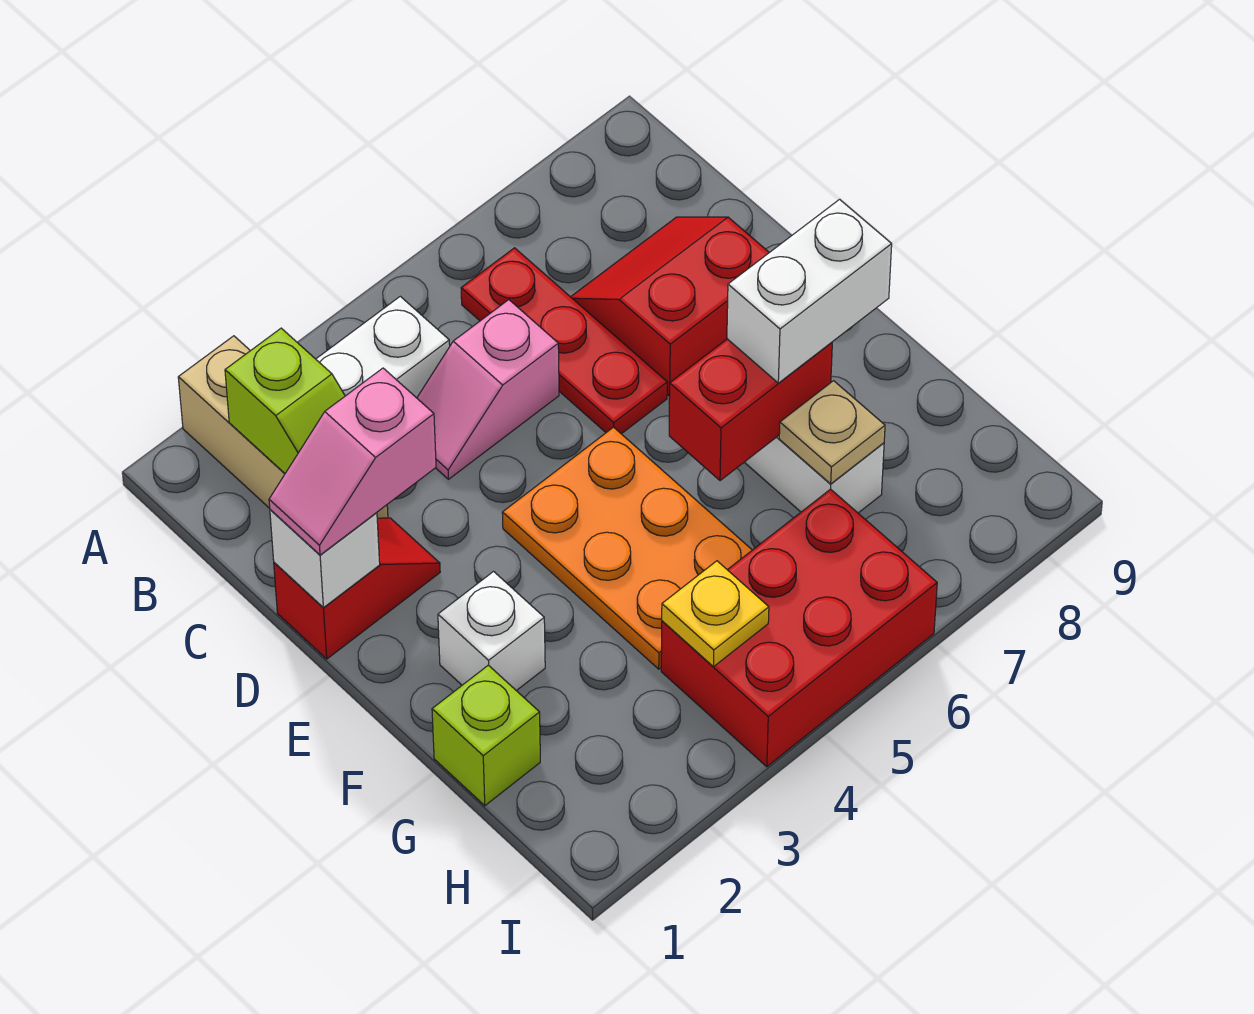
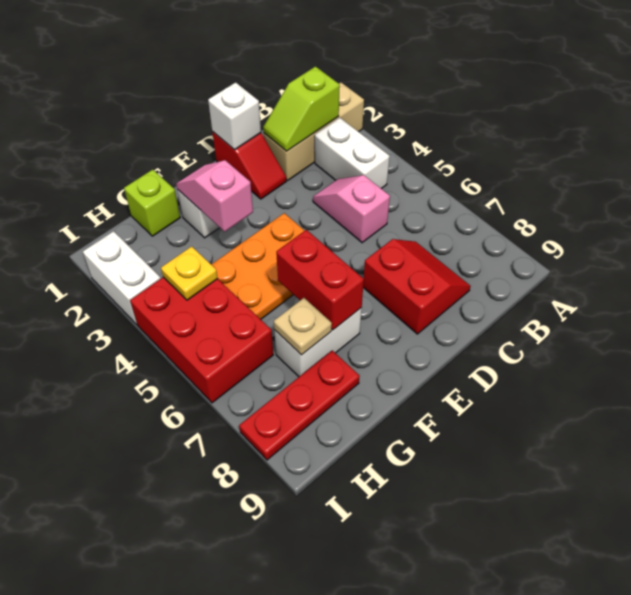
red 1x3 plate [461,248,667,434] -> red 1x3 plate moved to [239,350,360,460]
pink 1x2 slope [269,368,436,555] -> pink 1x2 slope moved to [176,160,253,232]
white 1x2 brick [727,199,892,383] -> white 1x2 brick moved to [83,231,161,325]

